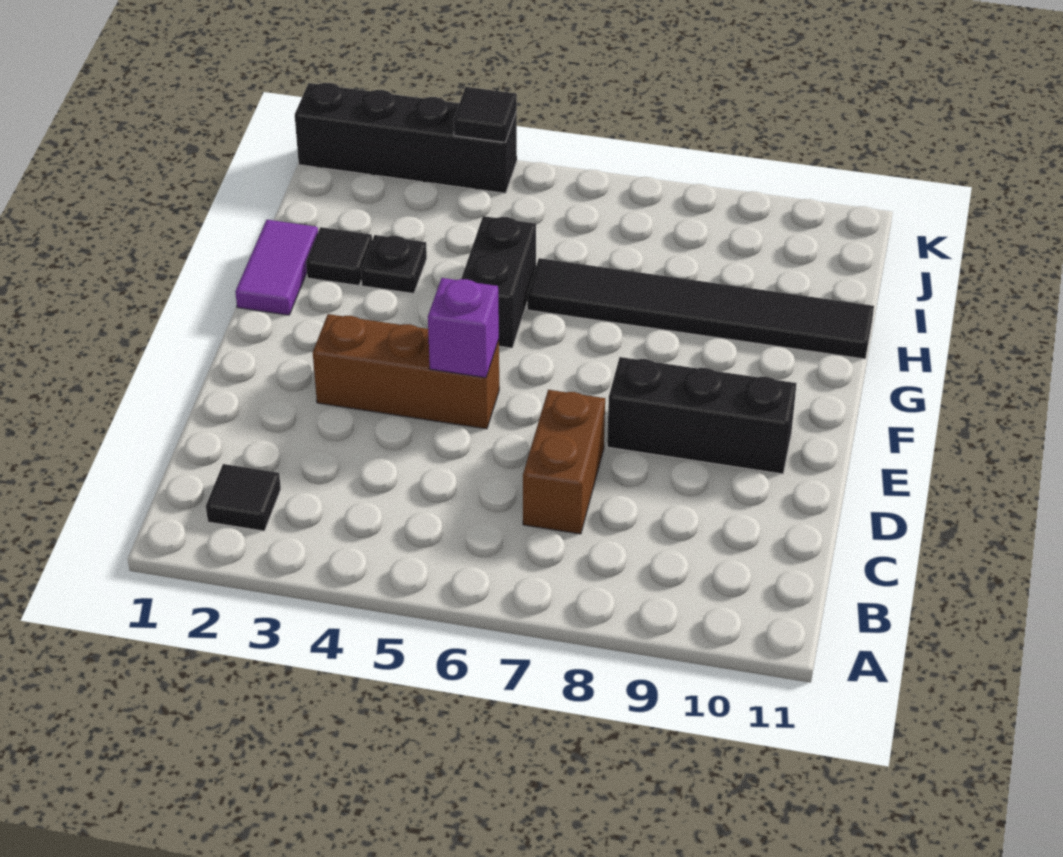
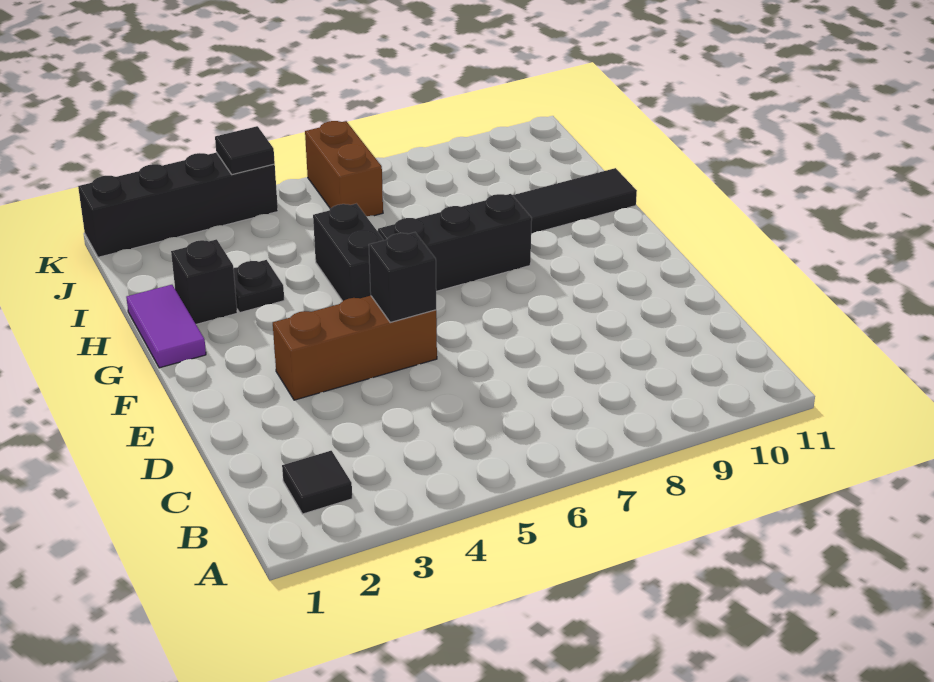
brown 1x2 brick [523,390,605,534] -> brown 1x2 brick moved to [305,121,383,216]
purple 1x1 brick [428,278,499,378] -> black 1x1 brick [369,232,436,322]
black 1x3 brick [607,357,797,474] -> black 1x3 brick moved to [378,194,532,291]
black 1x1 tile [306,227,372,286] -> black 1x1 brick [171,239,237,324]

